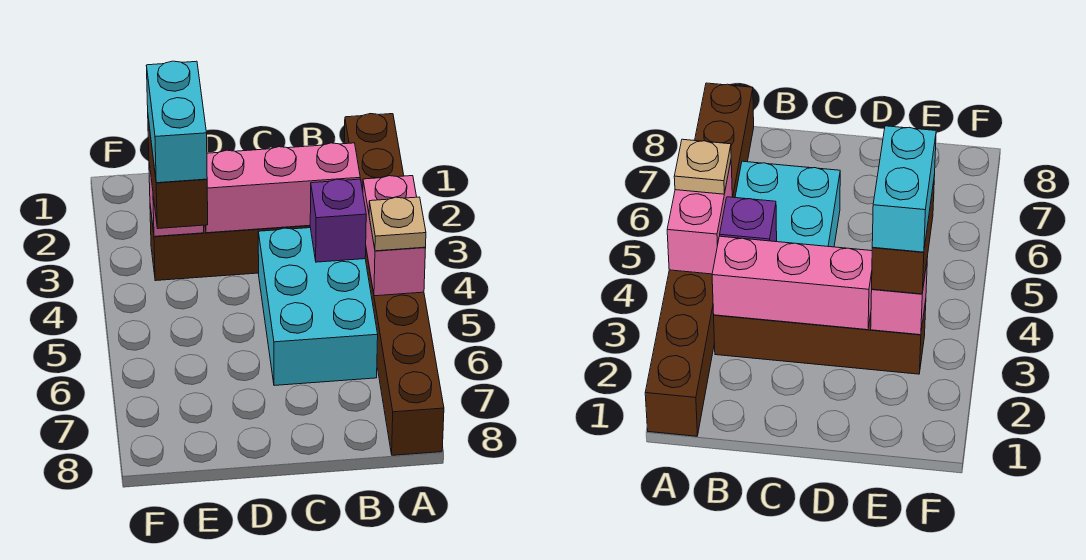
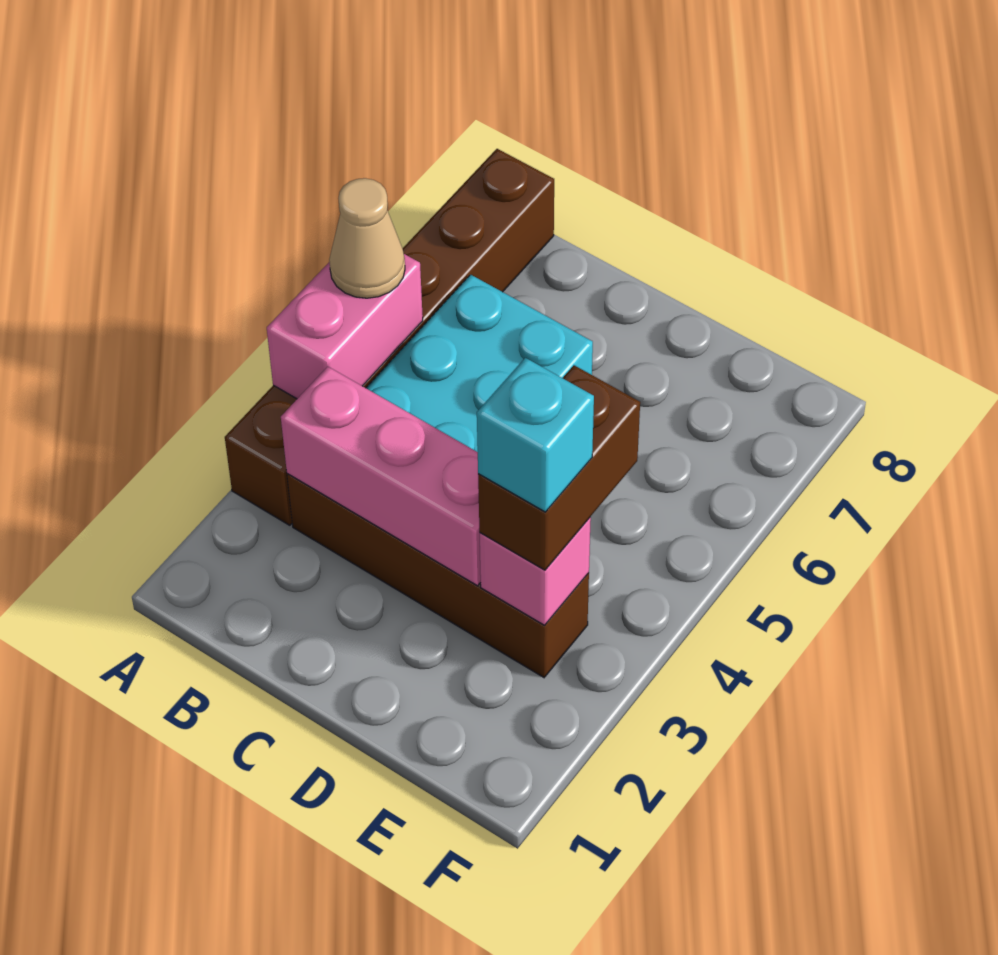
brown 1x8 brick [344,114,444,455] -> brown 1x6 brick [225,149,554,525]
tan 1x1 plate [369,197,426,251] -> tan 1x1 cone [329,178,405,298]
purple 1x1 brick [310,179,366,262] -> none
cyan 1x2 brick [146,61,207,183] -> cyan 1x1 brick [477,358,594,512]

